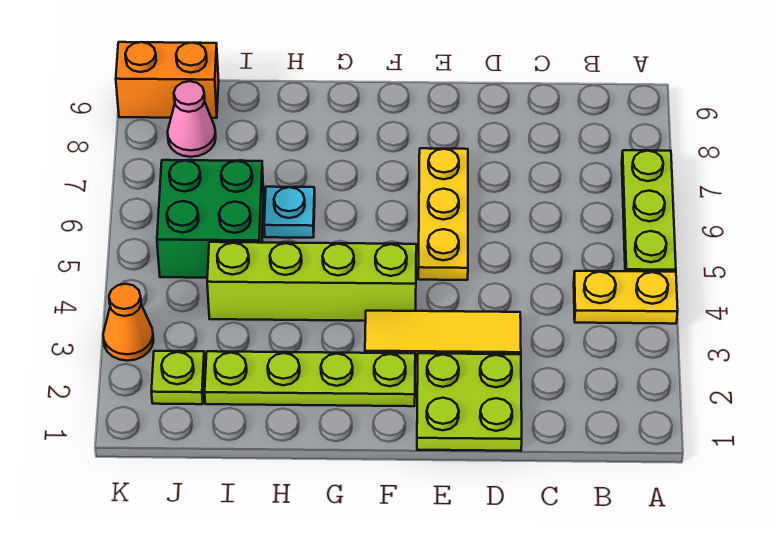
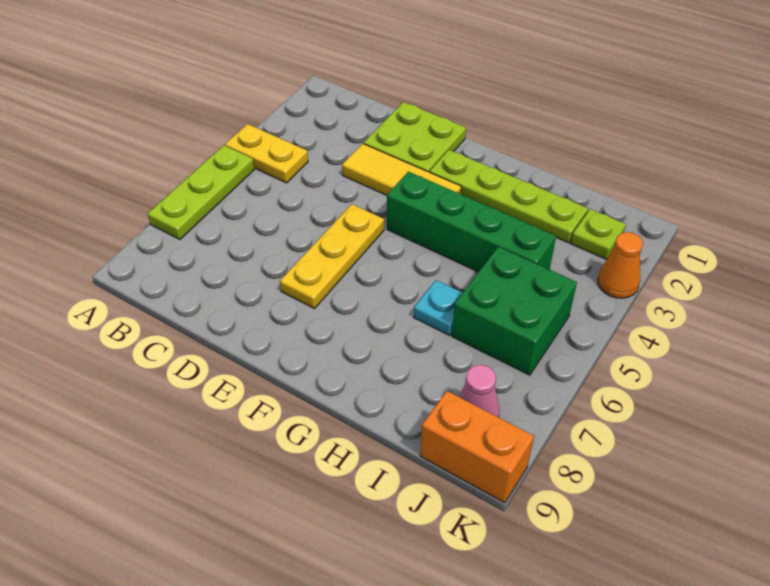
lime 1x4 brick [207,242,416,321] -> green 1x4 brick [387,172,556,272]

